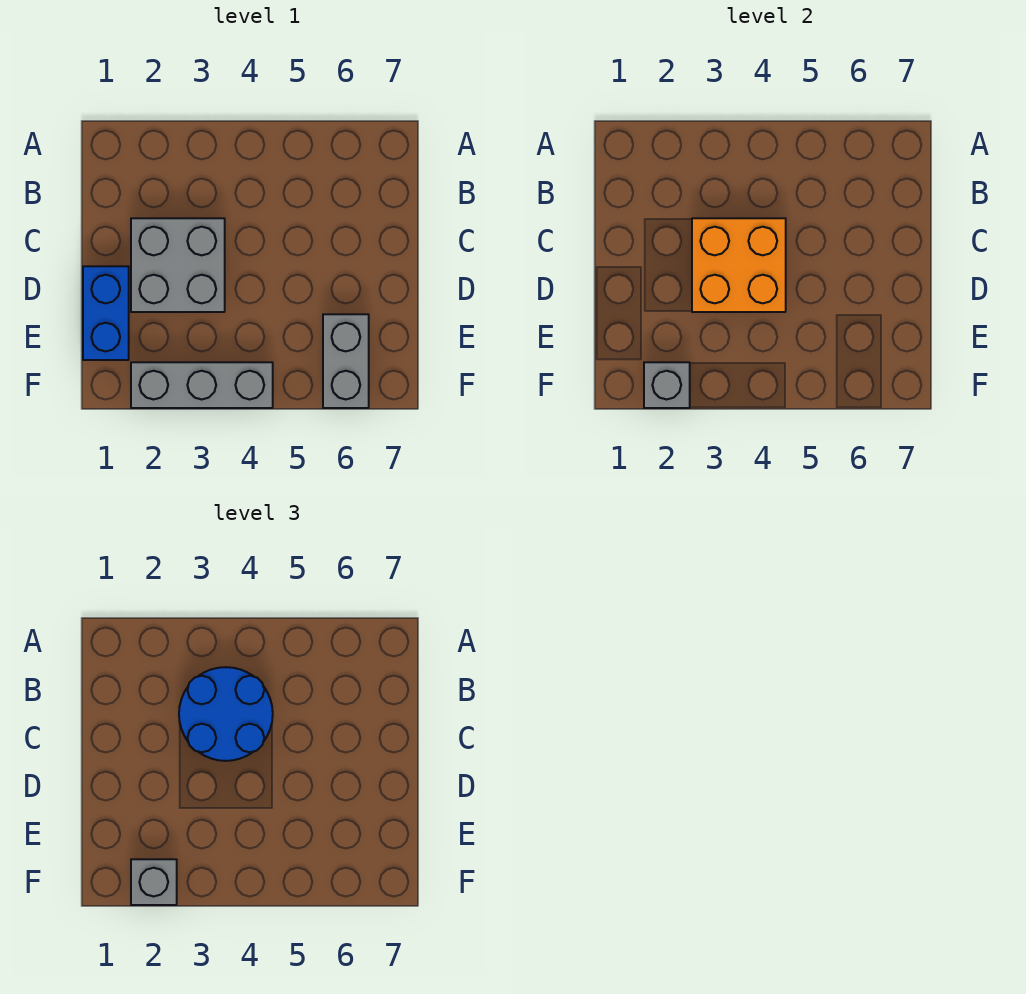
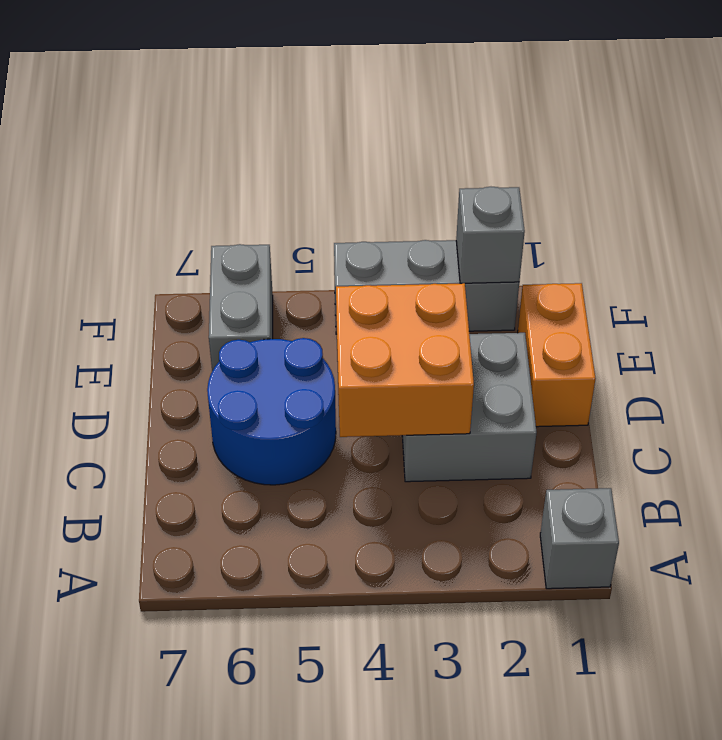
blue 2x2 round brick [179,667,273,761] -> blue 2x2 round brick moved to [207,338,336,485]
blue 1x2 brick [83,266,129,360] -> orange 1x2 brick [518,283,596,427]
grey 1x1 brick [131,859,177,905] -> grey 1x1 brick moved to [540,488,619,589]

